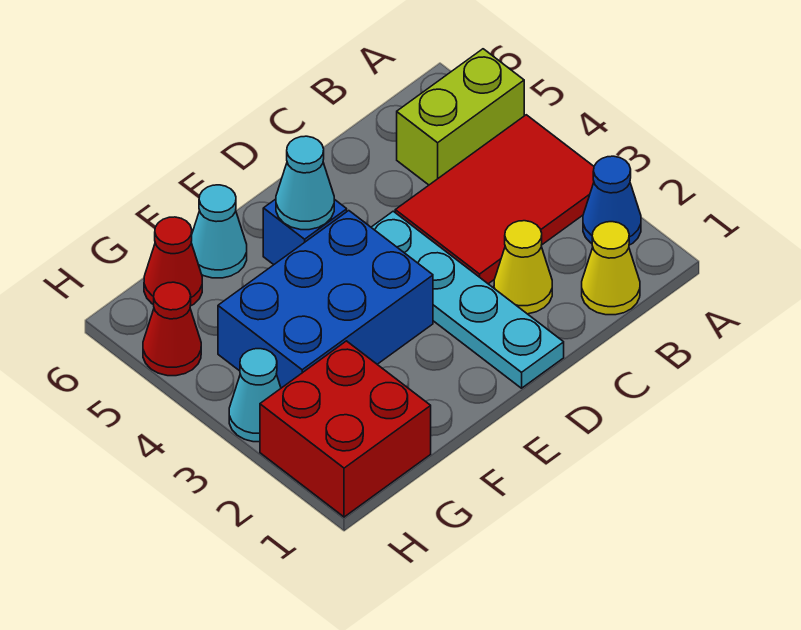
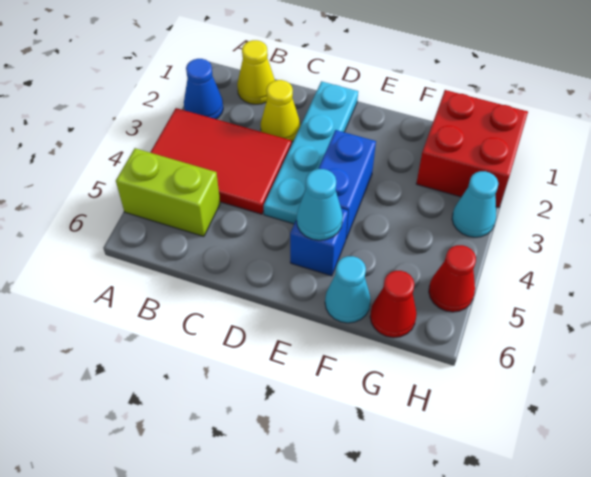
blue 2x3 brick [218,211,433,388] -> blue 1x2 brick [318,130,376,239]

